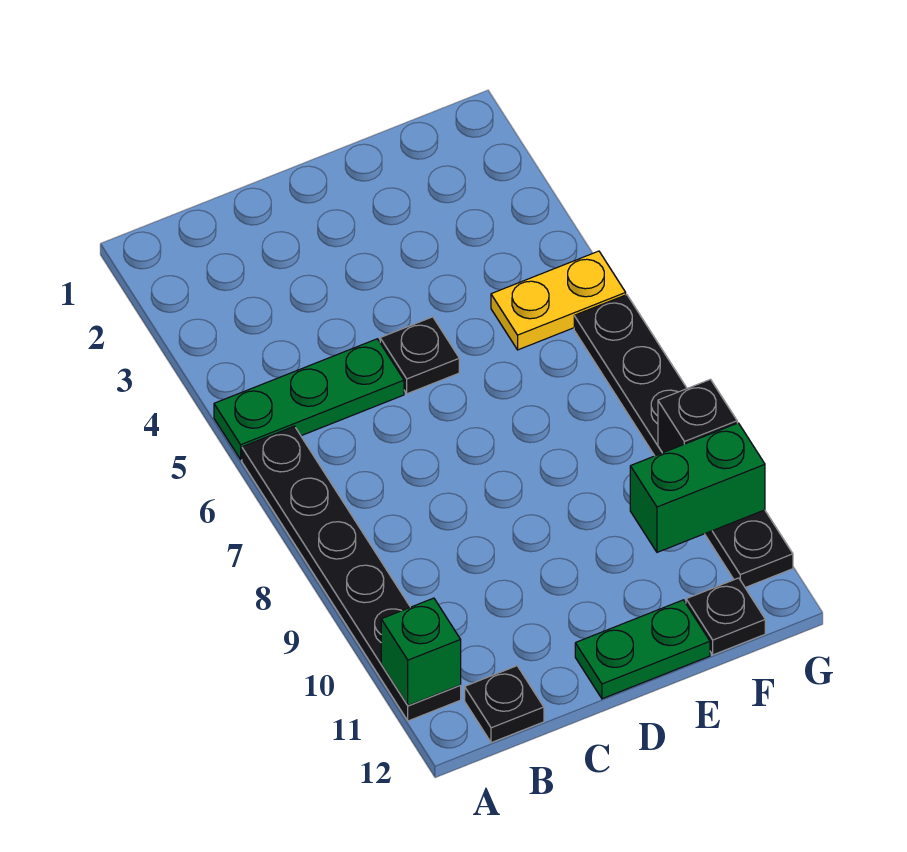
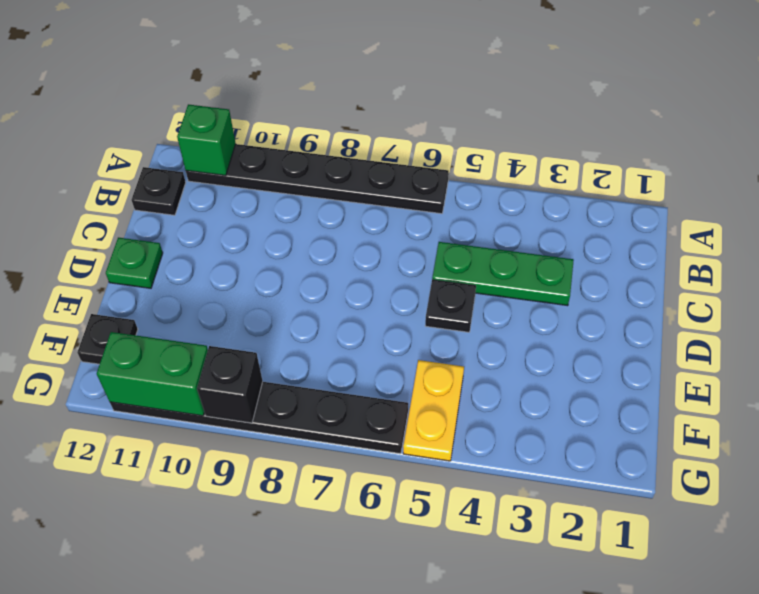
green 1x3 plate [214,339,404,459] -> green 1x3 plate turned to [432,242,574,306]
green 1x2 plate [575,600,710,699] -> green 1x1 plate [106,237,163,288]
green 1x2 brick [630,423,765,552] -> green 1x2 brick turned to [97,332,208,416]

